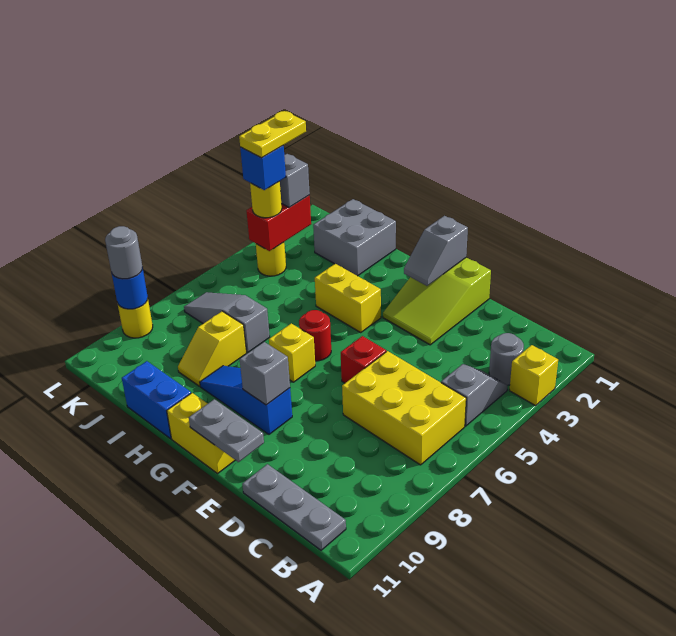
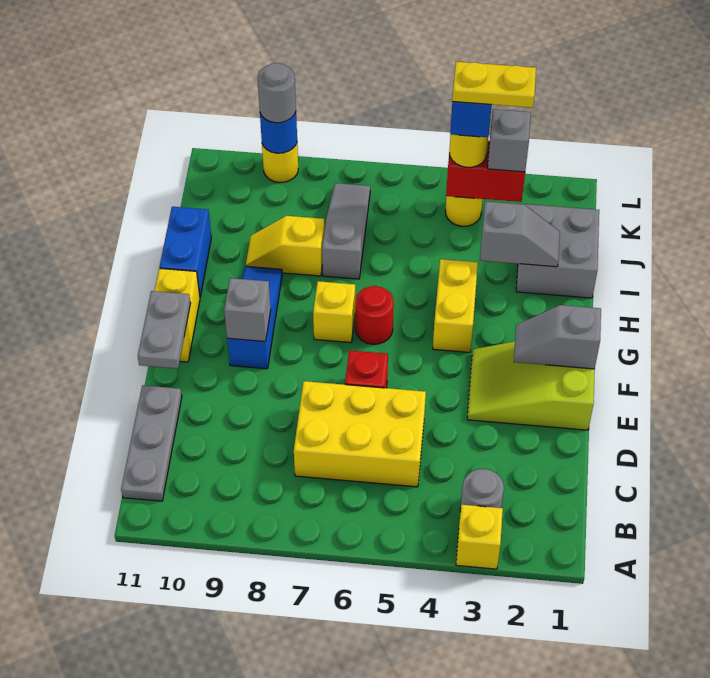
grey 1x2 slope [441,364,508,426] -> grey 1x2 slope moved to [480,201,560,267]
yellow 2x3 brick [342,351,466,465] -> yellow 2x3 brick turned to [294,381,426,487]

